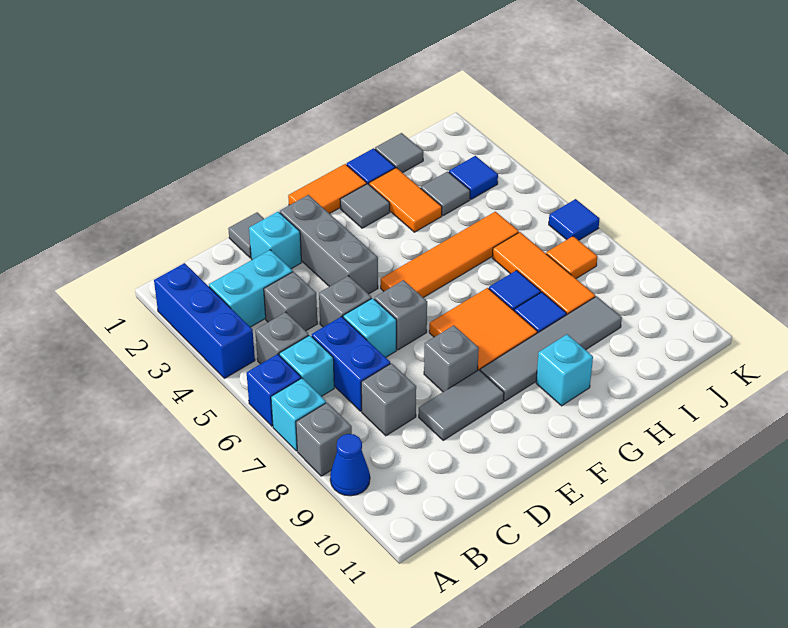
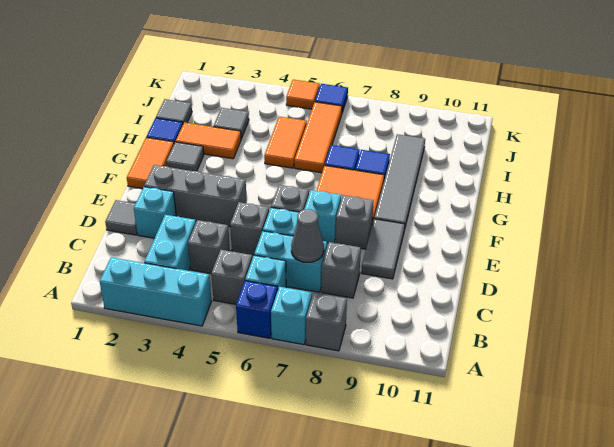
blue 1x3 brick [154,263,255,378] -> cyan 1x3 brick [100,257,212,326]
blue 1x1 cone [330,434,370,496] -> none
blue 1x2 brick [311,317,390,411] -> cyan 1x2 brick [254,231,327,292]
none -> grey 1x1 cone [291,209,324,262]
orange 1x4 tile [381,212,519,298] -> orange 1x2 tile [264,116,307,168]
cyan 1x1 brick [536,334,593,406] -> cyan 1x1 brick moved to [305,190,341,243]
orange 1x3 tile [492,232,595,314] -> orange 1x3 tile turned to [294,102,342,173]
blue 1x1 tile [449,156,498,199] -> none
orange 1x1 tile [546,236,597,279] -> orange 1x1 tile moved to [286,80,320,109]

